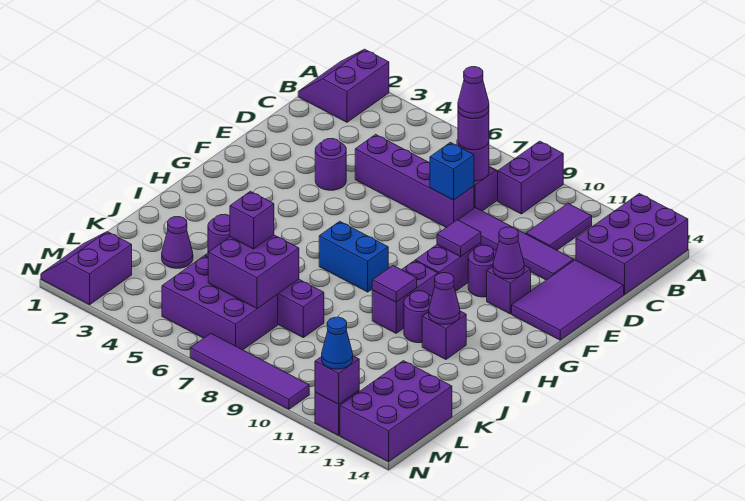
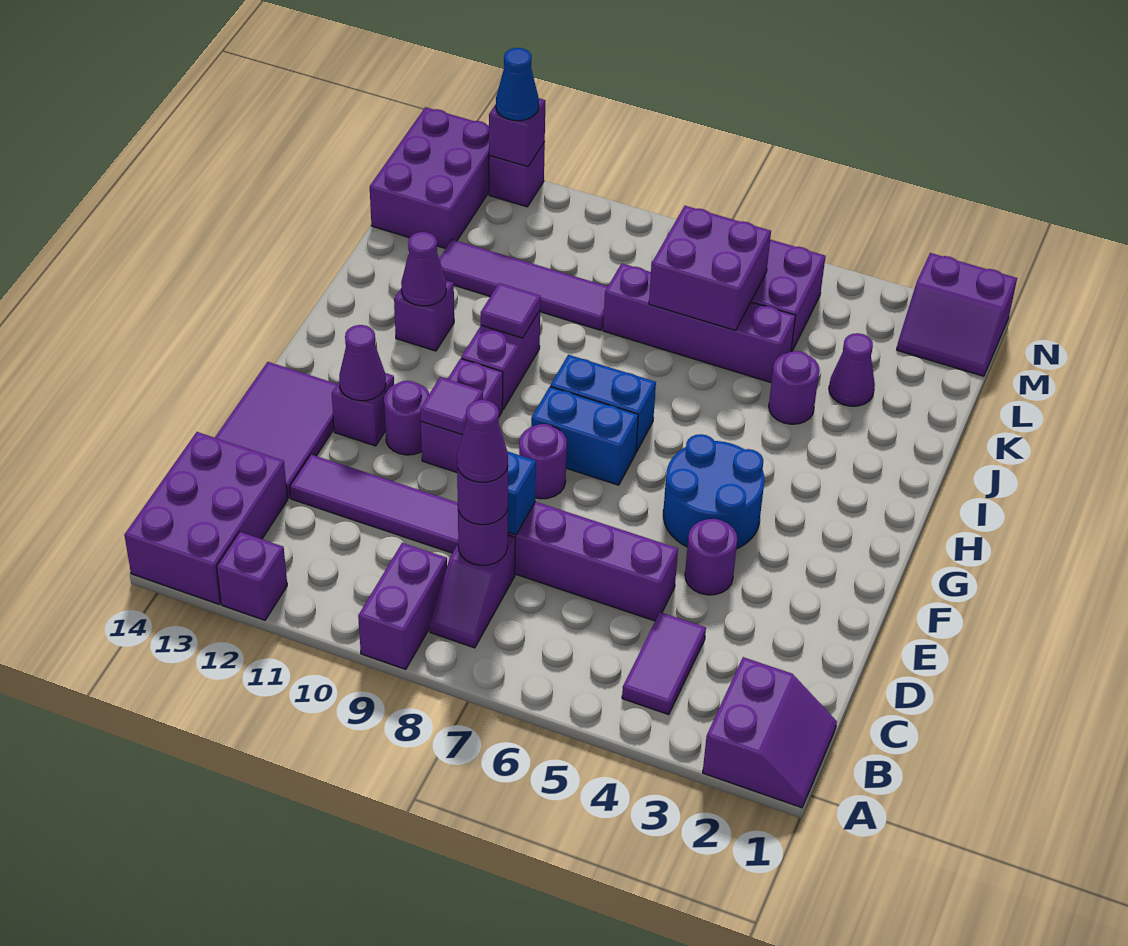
purple 1x2 tile [526,204,592,250] -> purple 1x2 tile moved to [622,612,706,715]
none -> blue 2x2 round brick [663,434,765,549]
none -> blue 1x2 brick [531,387,638,485]
purple 1x1 round brick [404,291,432,343] -> purple 1x1 round brick moved to [519,424,567,499]
purple 1x1 brick [230,191,274,249] -> purple 1x1 brick moved to [217,532,287,620]
purple 2x2 slope [41,232,132,305] -> purple 2x2 slope turned to [897,253,1017,376]
purple 1x4 tile [190,334,309,409] -> purple 1x4 tile moved to [439,240,608,330]

